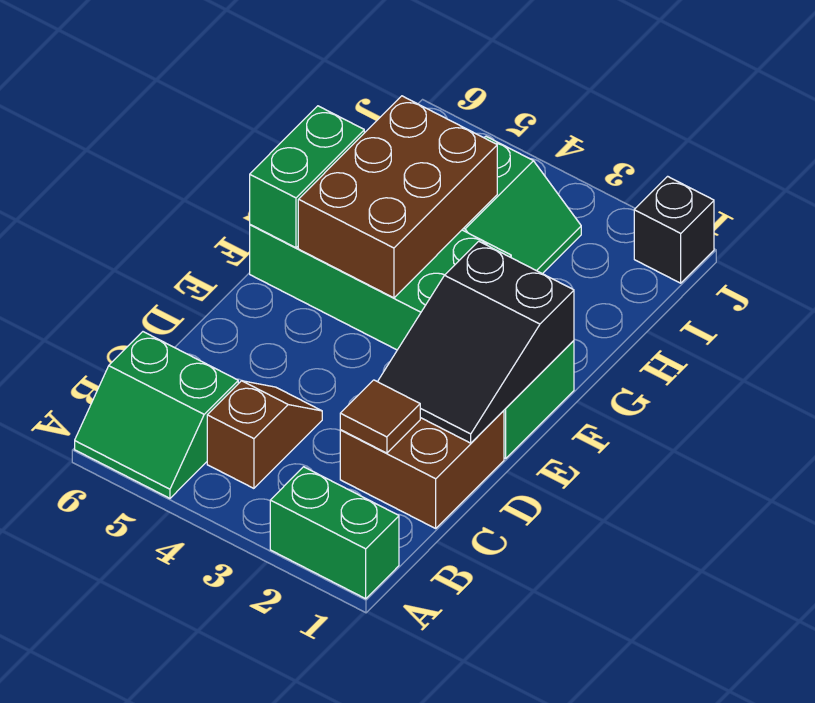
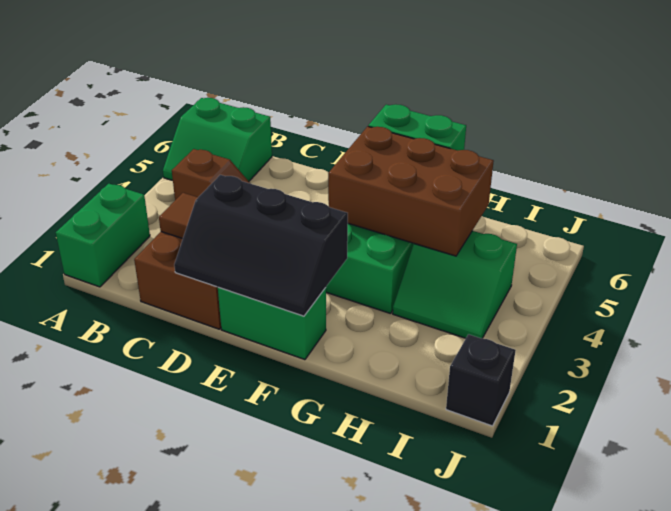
green 2x2 slope [75,332,238,498] -> green 2x2 slope turned to [163,98,272,181]
black 2x3 slope [378,241,574,443] -> black 2x3 slope turned to [174,175,348,316]

